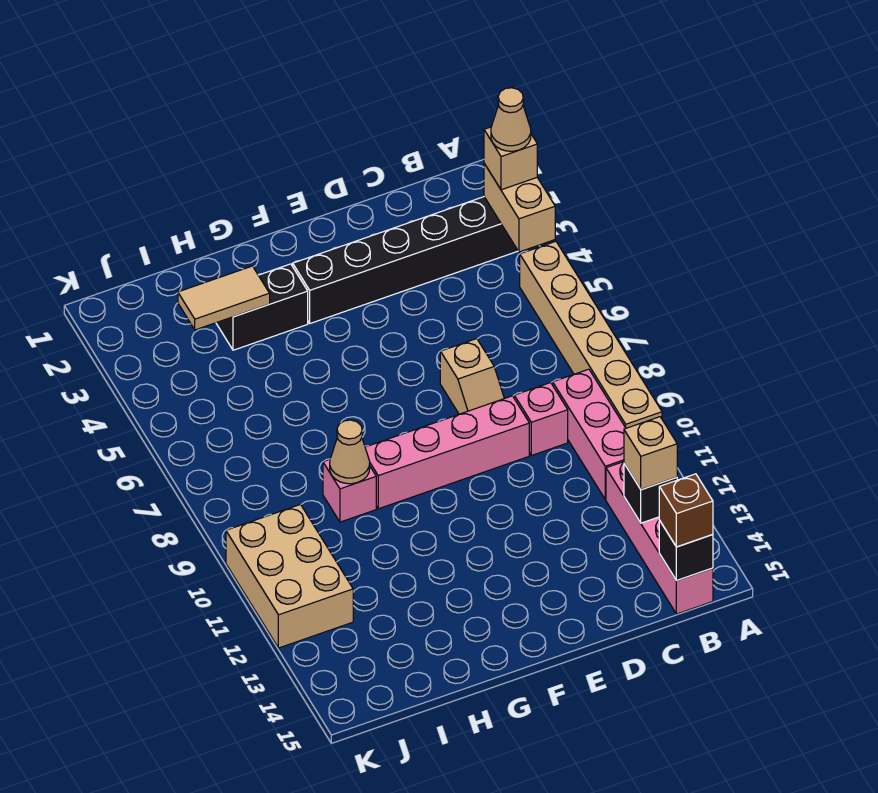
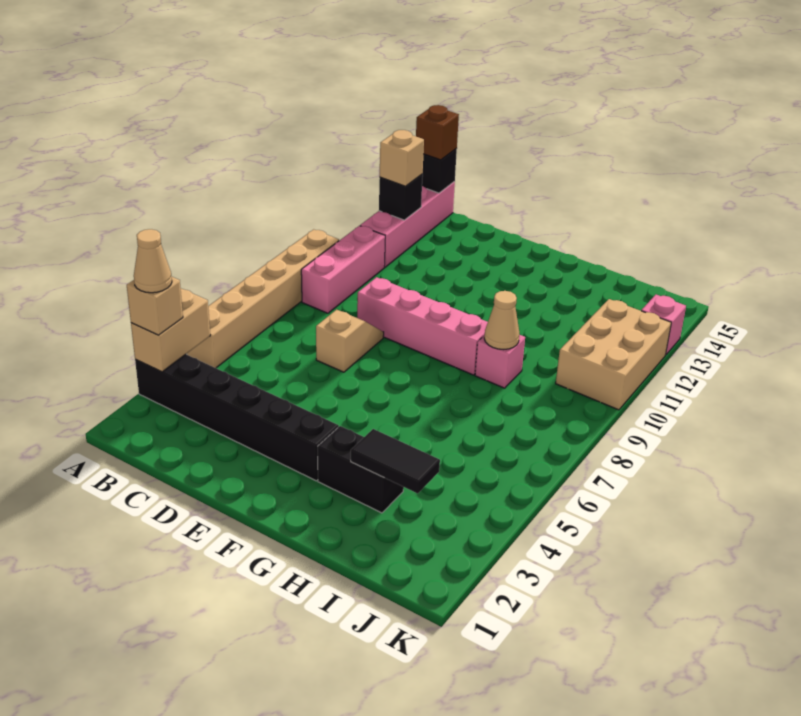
pink 1x1 brick [514,383,568,455] -> pink 1x1 brick moved to [641,295,686,355]
tan 1x2 tile [178,266,270,330] -> black 1x2 tile [351,429,440,493]

